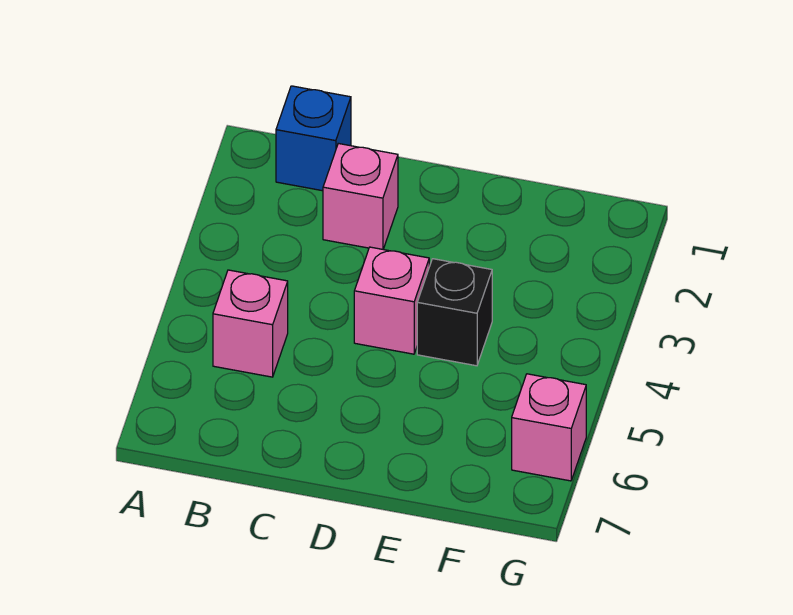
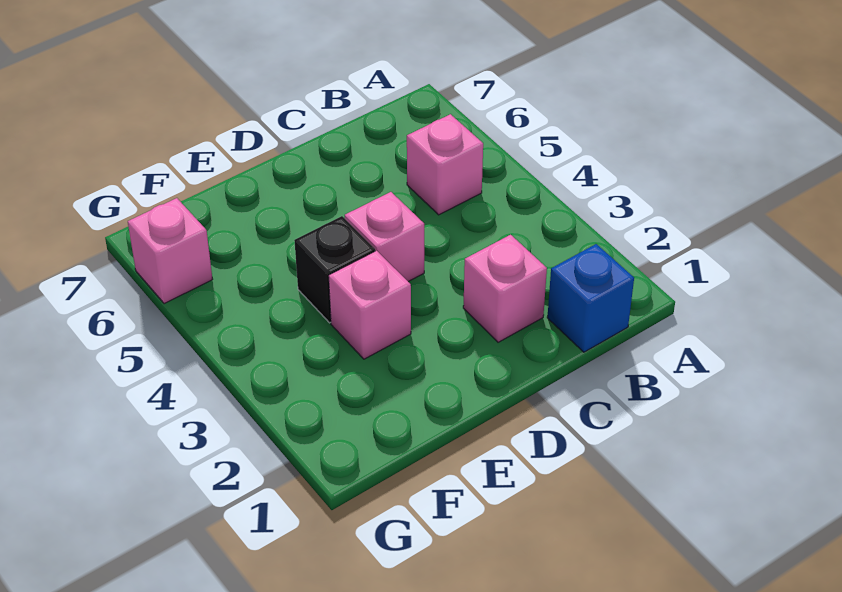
none -> pink 1x1 brick [329,251,411,359]

